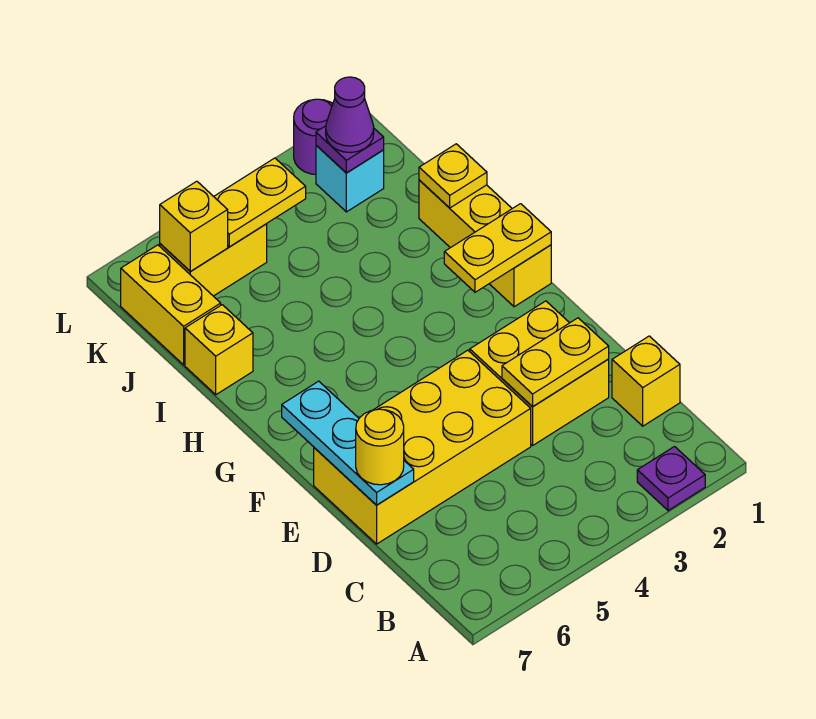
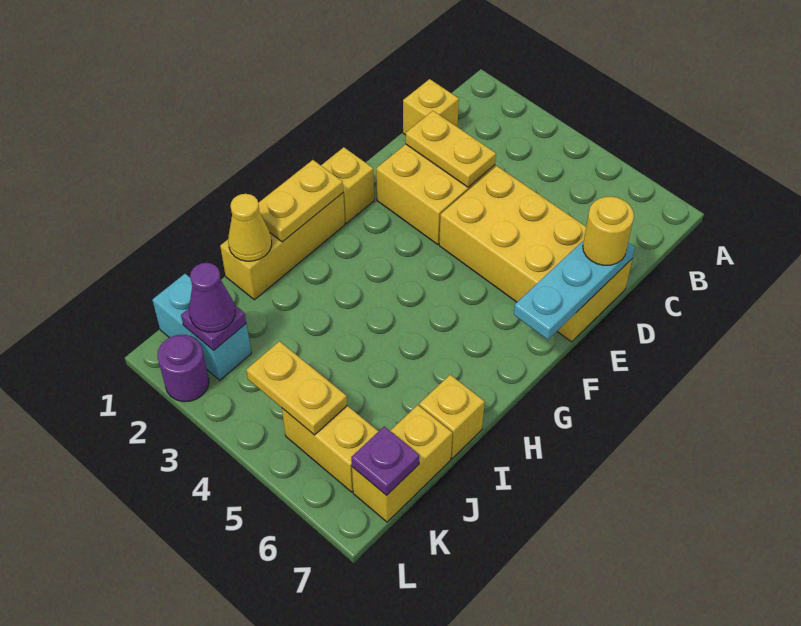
purple 1x1 plate [637,447,705,511] -> purple 1x1 plate moved to [351,426,419,495]
yellow 1x2 plate [444,204,551,292] -> yellow 1x2 plate turned to [258,160,343,242]
yellow 1x1 plate [419,144,487,208] -> yellow 1x1 cone [228,194,272,261]
cyan 1x1 brick [316,145,384,212] -> cyan 1x2 brick [152,274,251,380]
yellow 1x1 brick [160,181,228,272] -> yellow 1x1 brick moved to [321,147,374,223]

